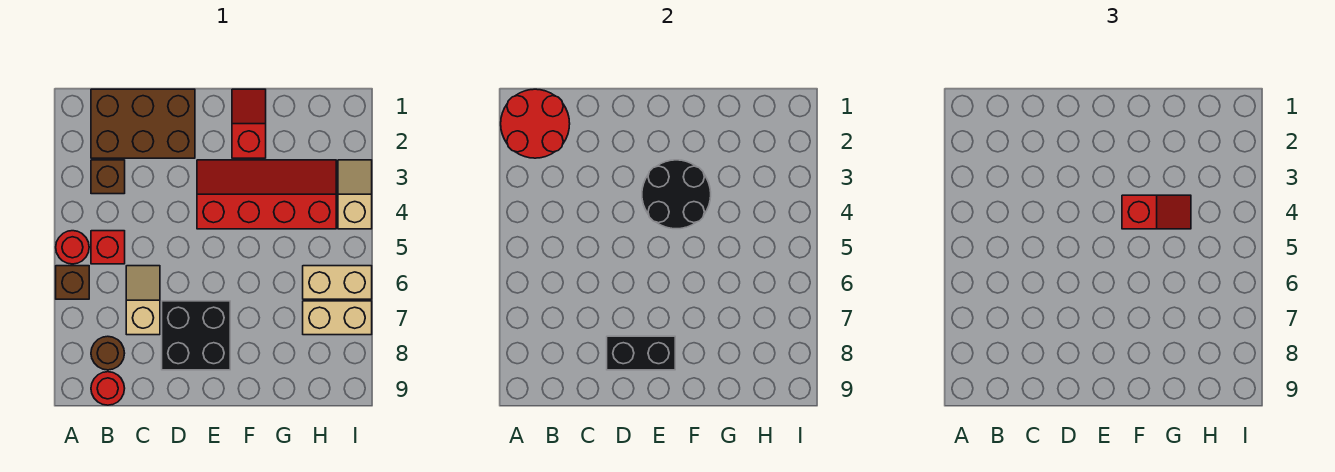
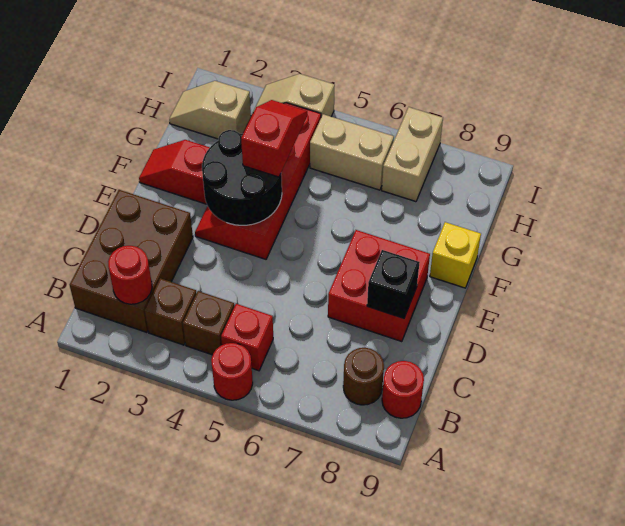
red 2x2 round brick [501,89,570,158] -> red 1x1 round brick [108,246,152,304]
brown 1x1 brick [56,266,89,299] -> brown 1x1 brick moved to [183,291,234,355]
tan 1x2 slope [126,266,160,335] -> tan 1x2 slope moved to [169,81,251,139]
black 2x2 brick [162,301,230,370] -> red 2x2 brick [328,230,430,342]
black 1x2 brick [607,336,675,370] -> black 1x1 brick [367,250,420,318]
none -> yellow 1x1 brick [430,222,481,288]
tan 1x2 brick [303,266,372,299] -> tan 1x2 brick turned to [310,114,394,190]

